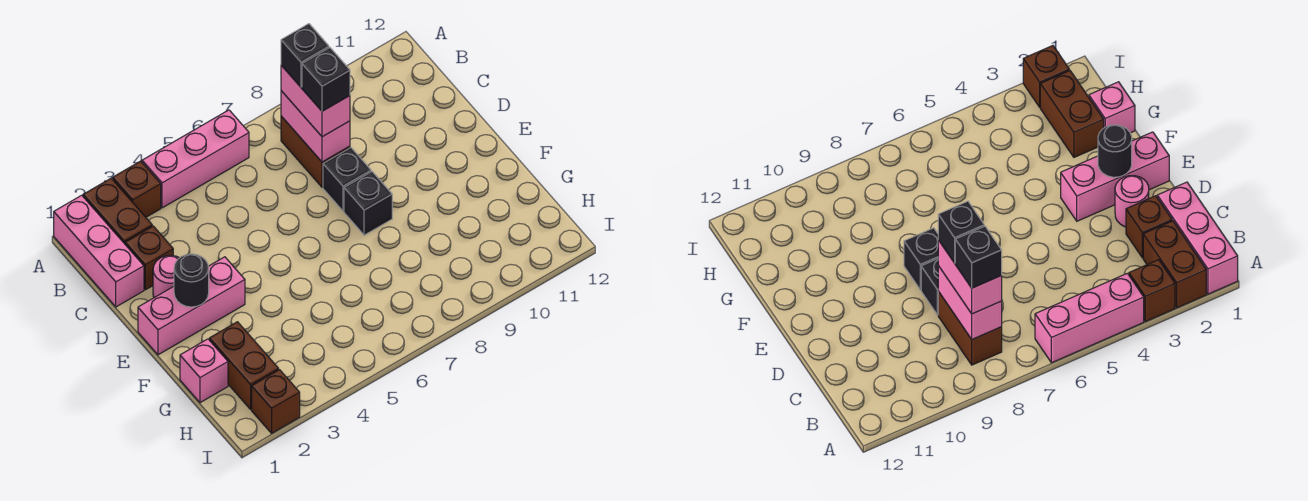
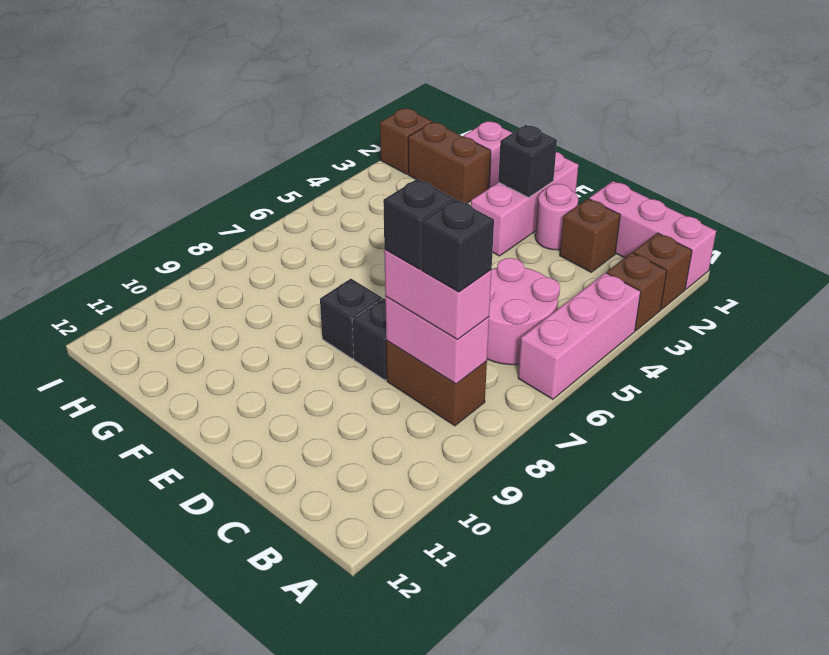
brown 1x2 brick [83,178,152,244] -> brown 1x1 brick [633,233,692,310]
none -> pink 2x2 round brick [487,258,560,365]
black 1x1 round brick [174,254,209,307] -> black 1x1 brick [498,125,557,197]

